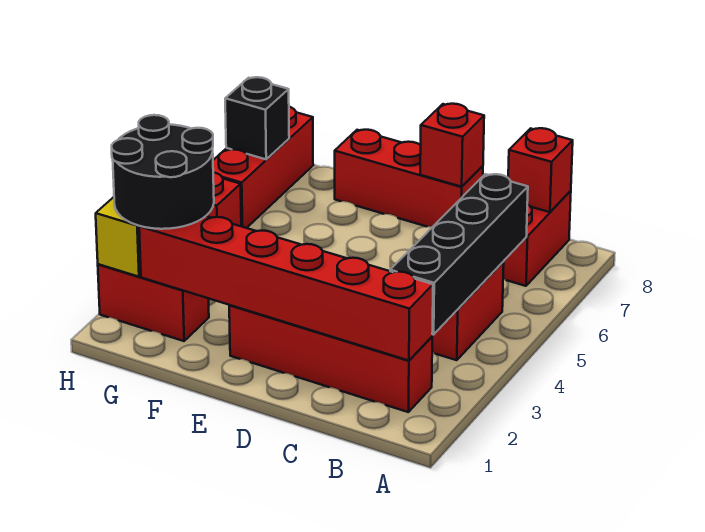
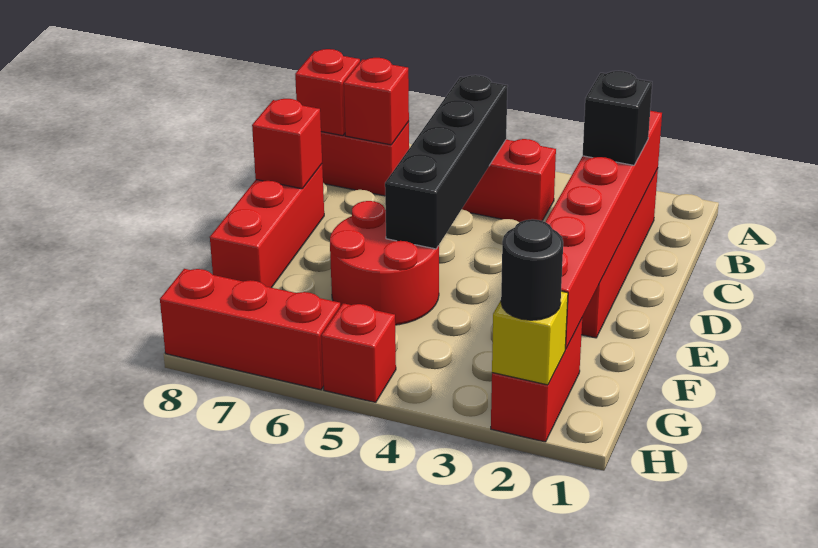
black 1x4 brick [390,174,528,335] -> black 1x4 brick turned to [385,75,508,249]
none -> red 1x1 brick [344,58,409,145]
none -> red 2x2 round brick [330,201,439,325]
black 2x2 round brick [112,115,214,229] -> black 1x1 round brick [501,219,563,320]
black 1x1 brick [225,77,289,159] -> black 1x1 brick moved to [583,71,652,165]

